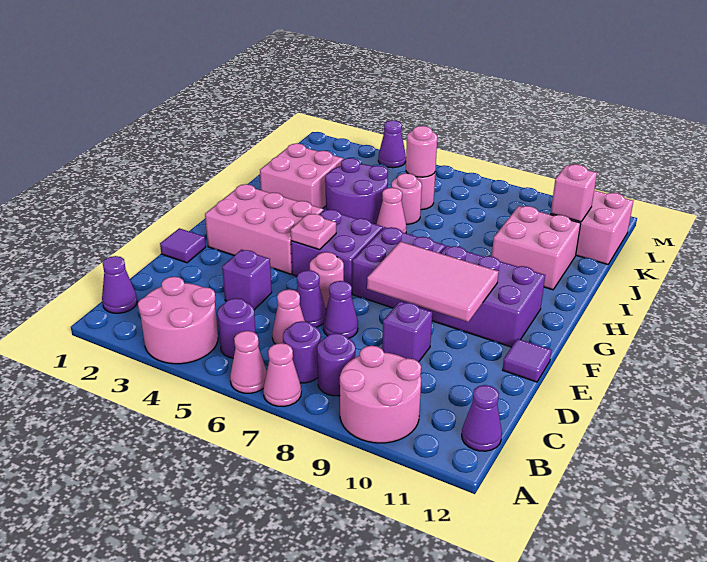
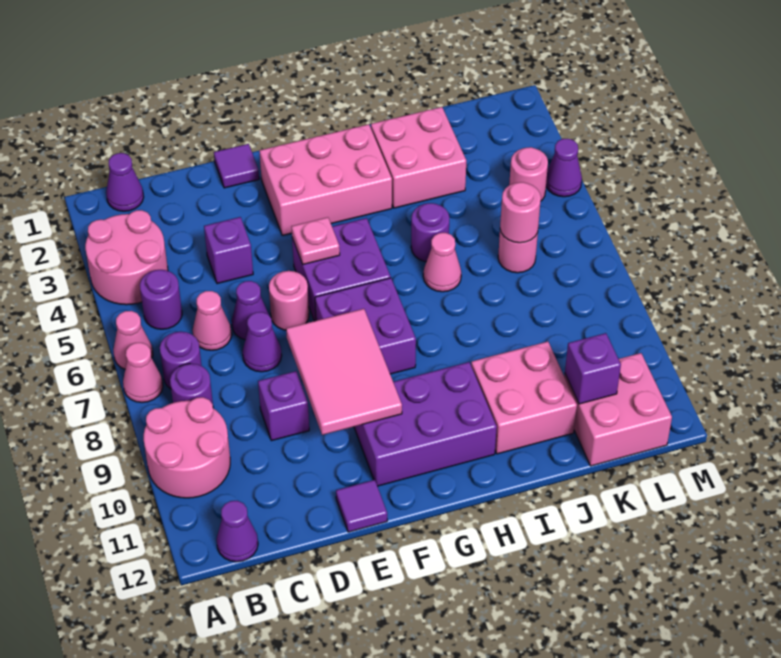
pink 2x3 brick [205,184,324,274] -> pink 2x3 brick turned to [259,124,392,235]
purple 2x3 brick [417,246,545,347] -> purple 2x3 brick turned to [354,362,497,486]
purple 2x2 round brick [325,158,388,224] -> purple 1x1 round brick [411,203,449,262]
pink 1x1 round brick [391,173,422,224] -> pink 1x1 round brick moved to [509,147,548,201]
pink 1x1 brick [551,164,597,222] -> purple 1x1 brick [565,333,621,404]

